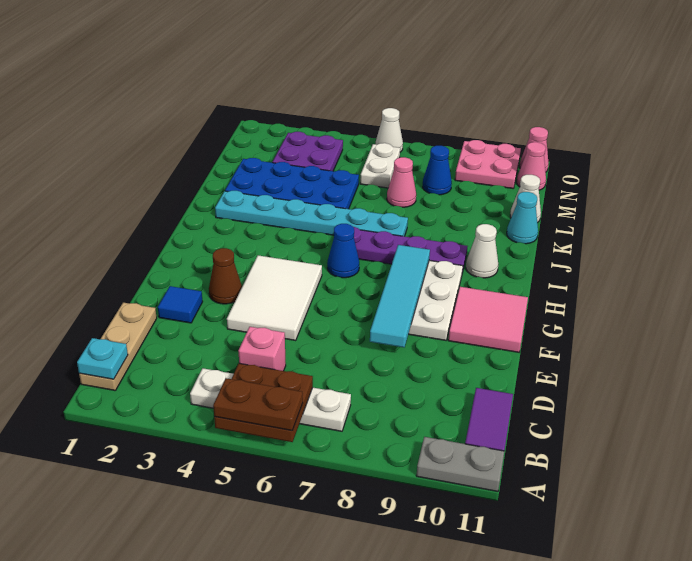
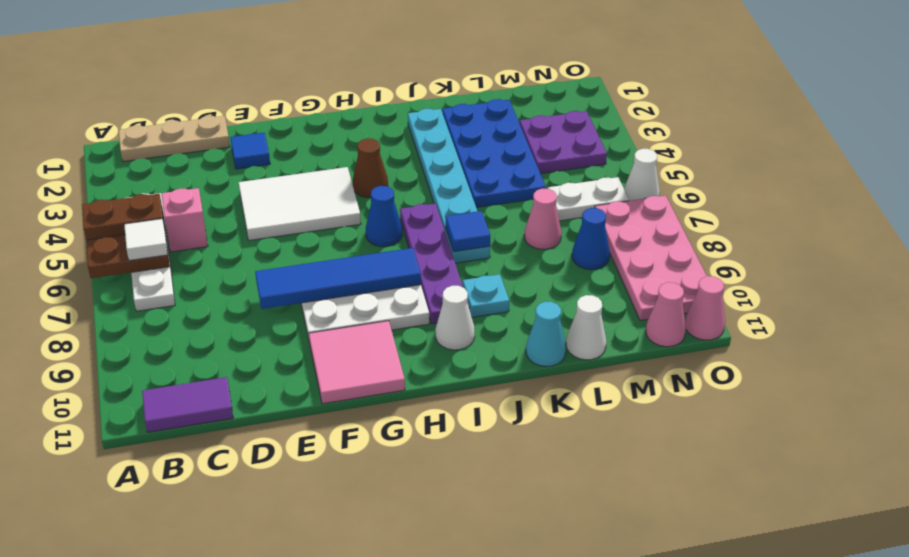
brown 1x2 plate [213,378,303,430] -> brown 1x2 plate turned to [82,194,164,240]
grey 1x2 plate [416,437,504,492] -> none
cyan 1x1 plate [77,338,128,379] -> cyan 1x1 plate moved to [463,274,509,317]
none -> white 1x1 tile [124,219,168,261]
cyan 1x4 tile [370,245,430,347] -> blue 1x4 tile [255,248,421,309]
brown 1x1 cone [209,248,242,304] -> brown 1x1 cone moved to [353,139,388,198]
none -> blue 1x1 tile [446,211,490,252]
pink 2x2 plate [455,140,521,188] -> pink 2x4 plate [595,195,707,321]

